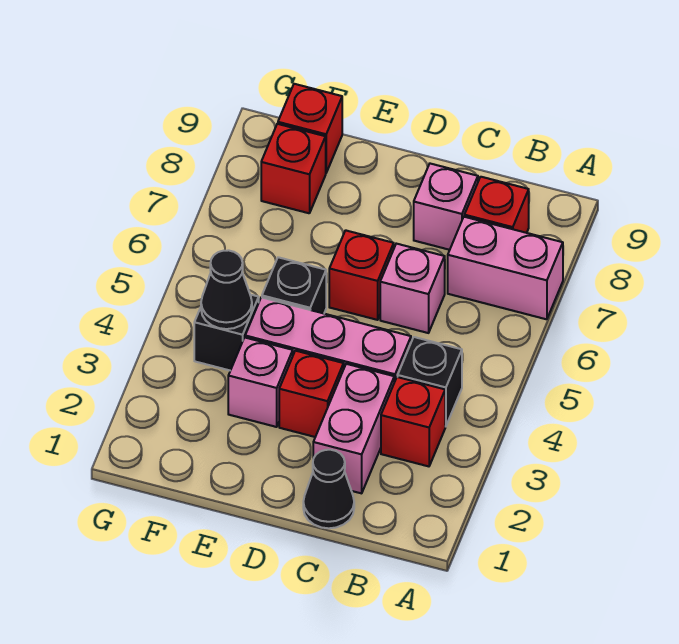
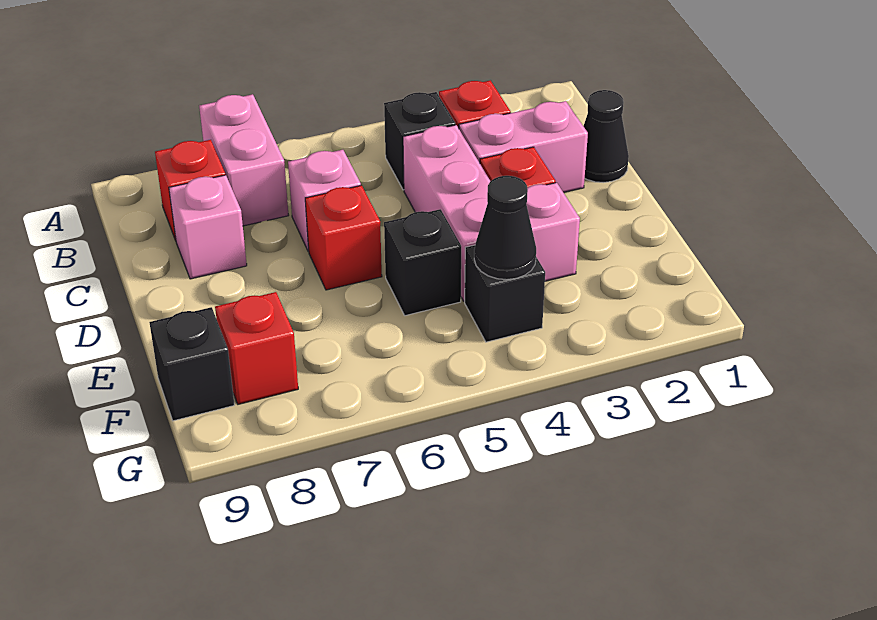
red 1x1 brick [278,84,342,173] -> black 1x1 brick [149,307,234,421]

